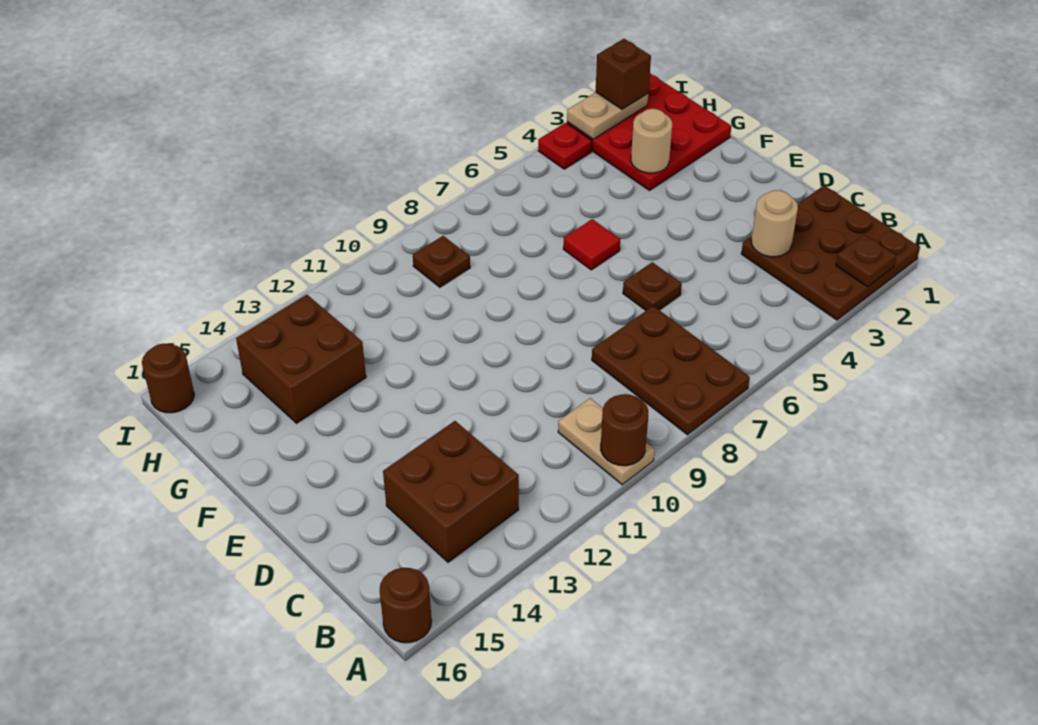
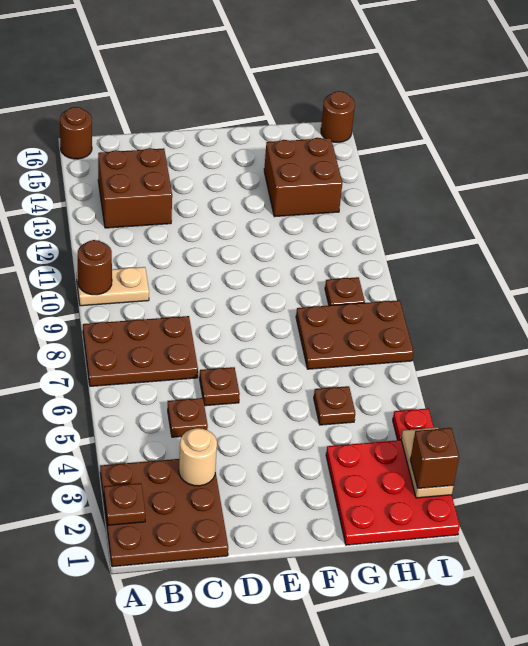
none -> brown 1x1 plate [168,398,208,437]
red 1x1 tile [563,219,620,270] -> none
tan 1x1 round brick [631,109,672,173] -> none
none -> brown 1x1 plate [314,386,355,425]
none -> brown 2x3 plate [296,300,413,369]

